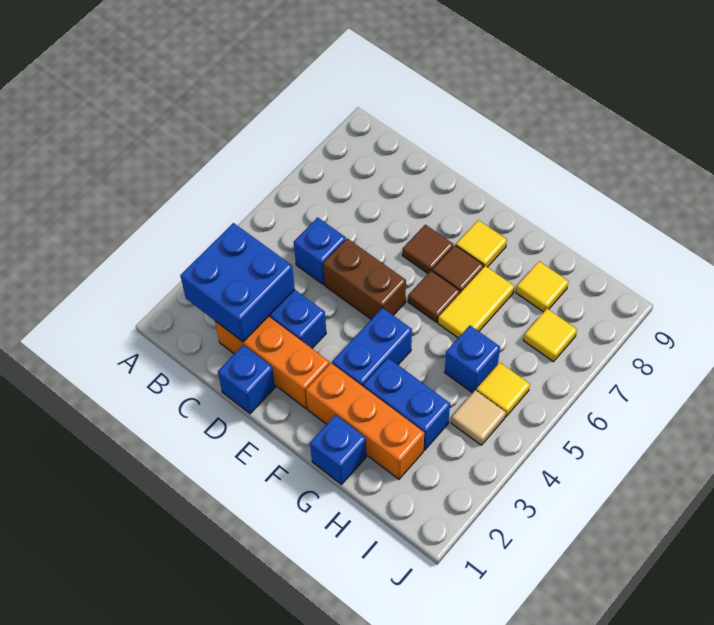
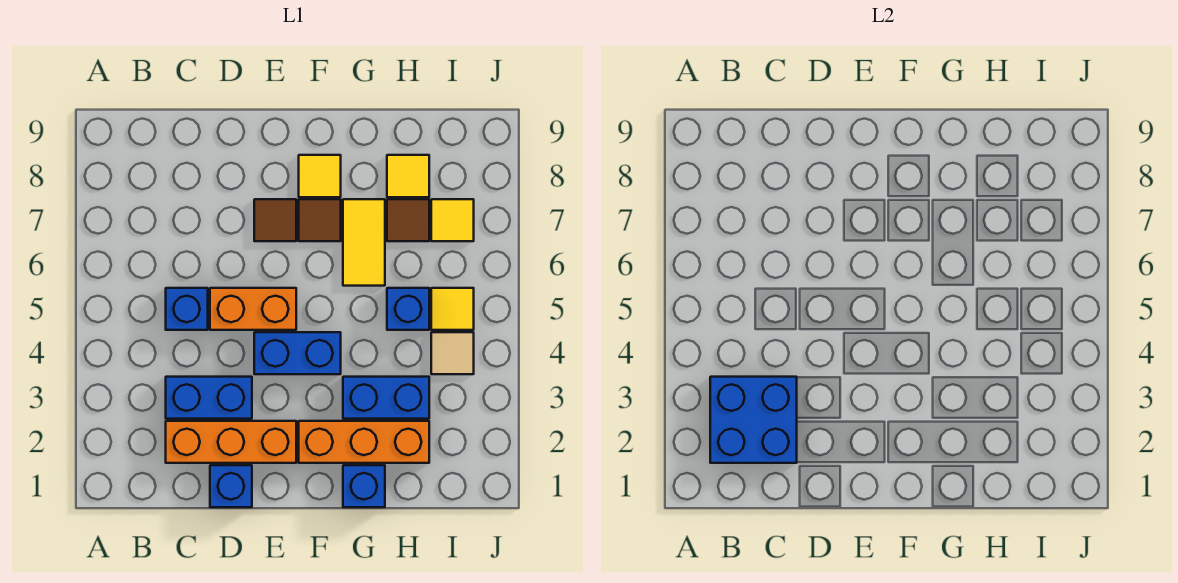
brown 1x2 brick [323,238,406,319] -> orange 1x2 brick [210,288,296,330]
blue 1x2 brick [332,308,412,386] -> blue 1x2 brick turned to [254,332,341,374]
brown 1x1 tile [408,271,460,322] -> brown 1x1 tile moved to [387,199,429,241]

